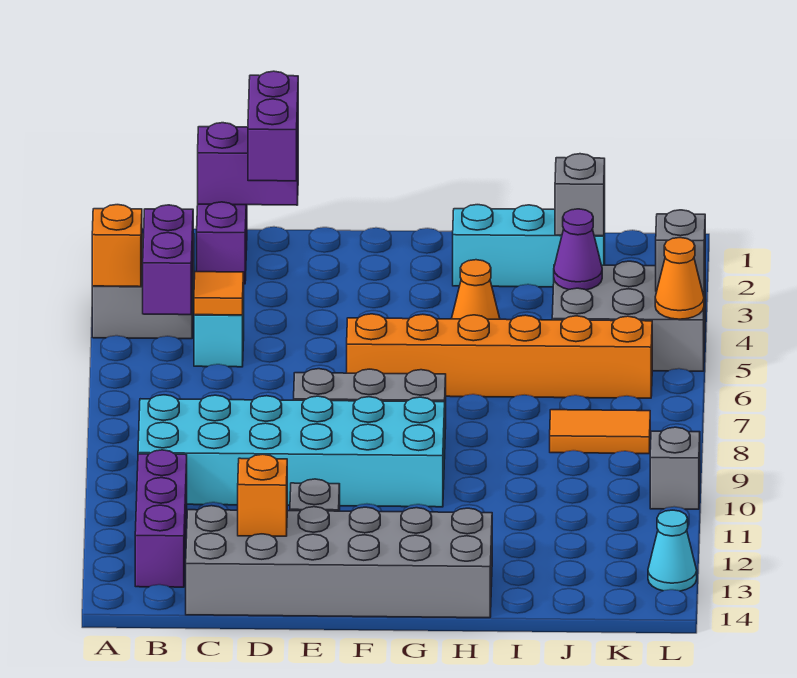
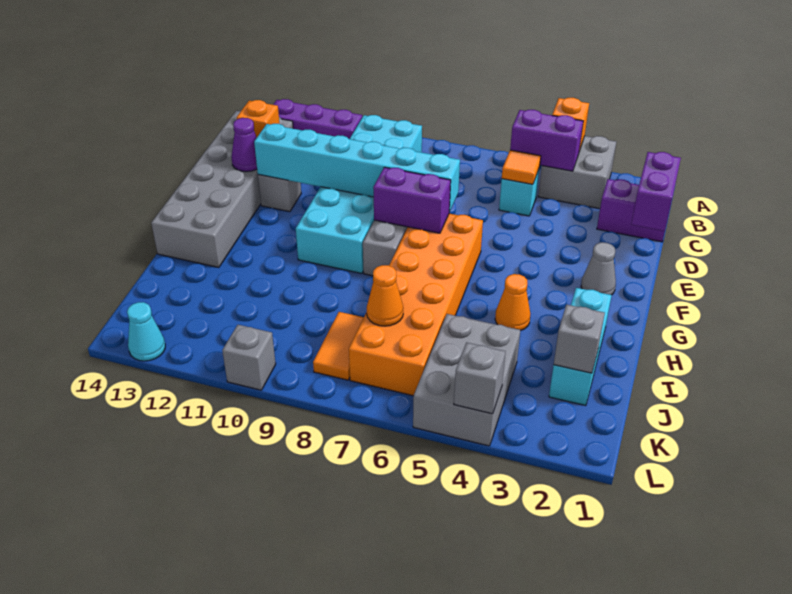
purple 1x2 brick [248,71,298,181] -> purple 1x2 brick moved to [373,167,451,233]
none -> cyan 1x6 brick [254,124,460,212]
none -> grey 1x1 cone [581,242,616,295]
orange 1x6 brick [347,314,652,398] -> orange 2x6 brick [349,214,483,396]
purple 1x1 cone [554,209,602,290] -> purple 1x1 cone moved to [231,118,257,172]
orange 1x1 cone [655,238,704,319] -> orange 1x1 cone moved to [367,265,403,326]

